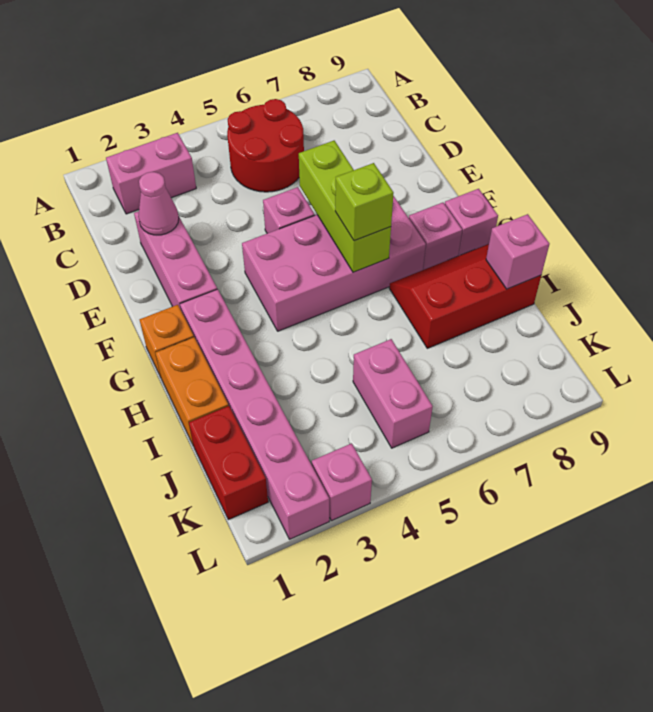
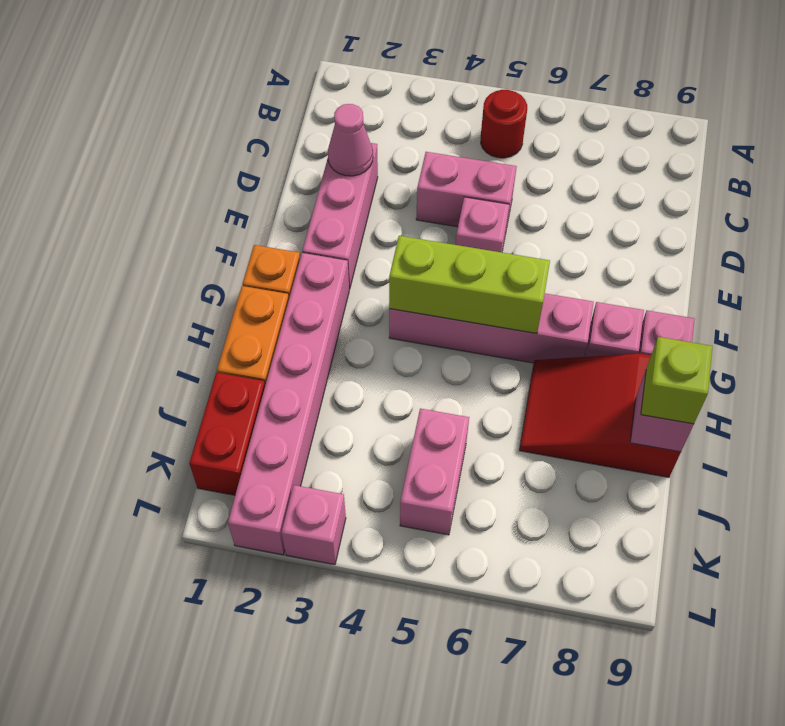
pink 1x2 brick [106,133,196,214] -> pink 1x2 brick moved to [416,152,517,229]
red 2x2 round brick [227,99,304,192] -> red 1x1 round brick [481,90,527,158]
lime 1x3 brick [299,141,391,272] -> lime 1x3 brick turned to [389,236,550,334]
pink 2x4 brick [242,196,426,331] -> pink 1x4 brick [389,293,594,363]
lime 1x1 brick [335,163,394,241] -> lime 1x1 brick moved to [641,337,712,424]
red 2x3 slope [389,244,541,348] -> red 2x3 slope turned to [519,354,681,477]

